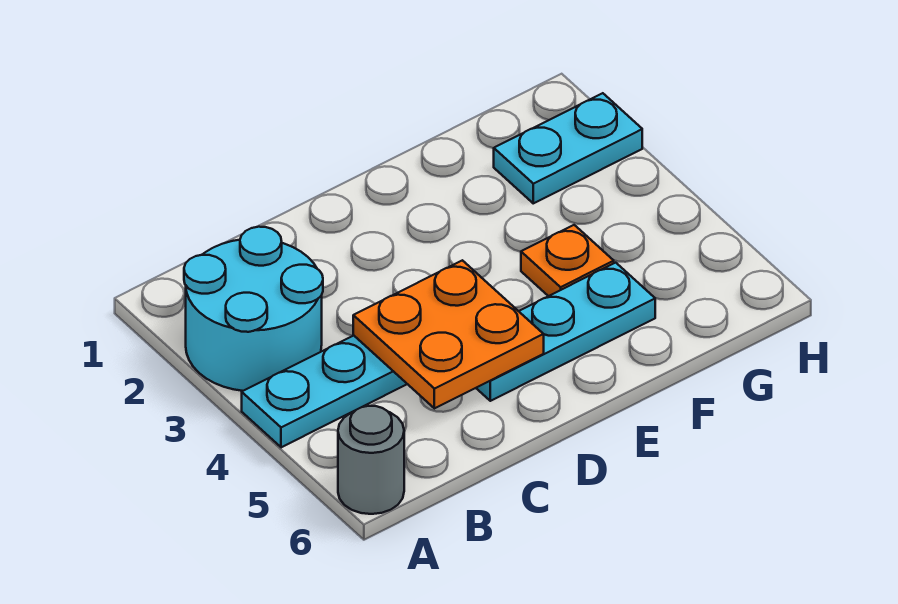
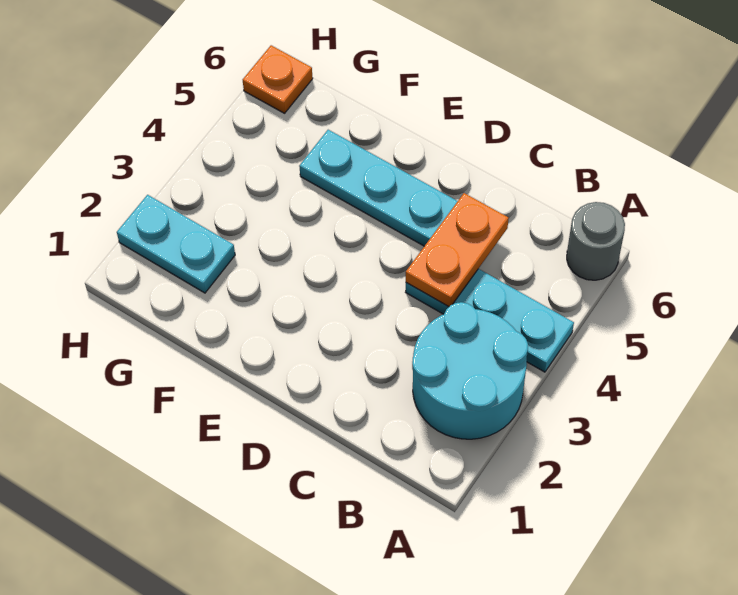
orange 2x2 plate [353,260,544,408] -> orange 1x2 plate [406,193,509,307]
orange 1x1 plate [521,225,614,296] -> orange 1x1 plate moved to [243,45,313,113]

